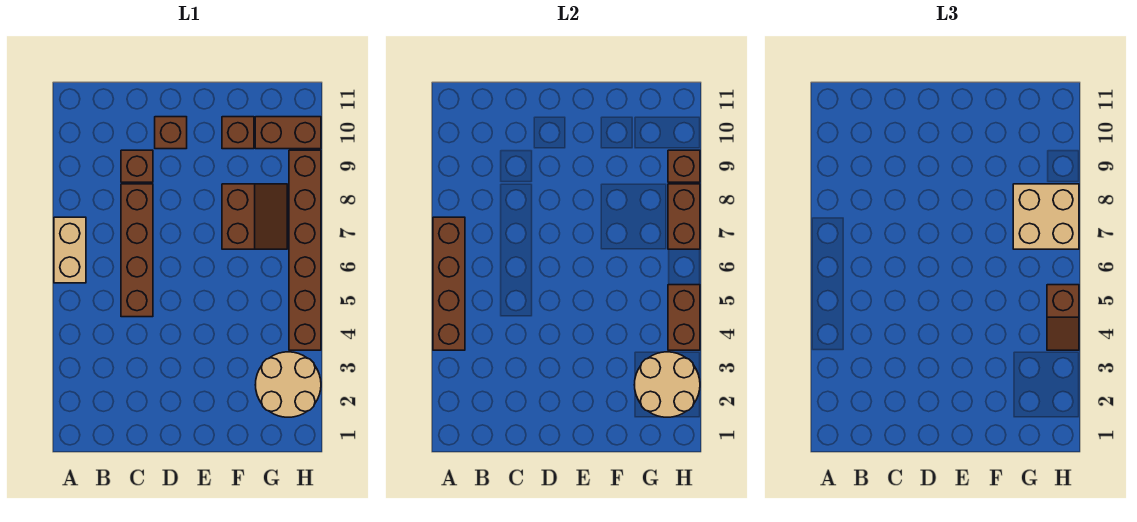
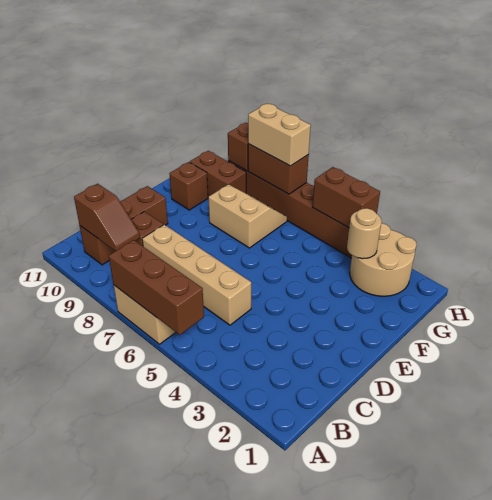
brown 1x4 brick [433,217,465,350] -> brown 1x3 brick [109,240,204,335]
brown 1x4 brick [121,184,153,317] -> tan 1x4 brick [142,225,251,325]
brown 1x1 brick [155,117,187,149] -> brown 1x3 brick [80,186,168,265]
brown 2x2 slope [222,184,287,249] -> tan 2x2 slope [208,184,287,248]
tan 2x2 round brick [634,352,700,417] -> tan 1x1 round brick [347,208,381,259]
tan 2x2 brick [1013,184,1079,249] -> tan 1x2 brick [248,104,311,166]
brown 1x2 brick [255,117,321,149] -> brown 1x2 brick turned to [190,151,246,197]
brown 1x2 slope [1047,285,1079,350] -> brown 1x2 slope moved to [74,184,140,251]

